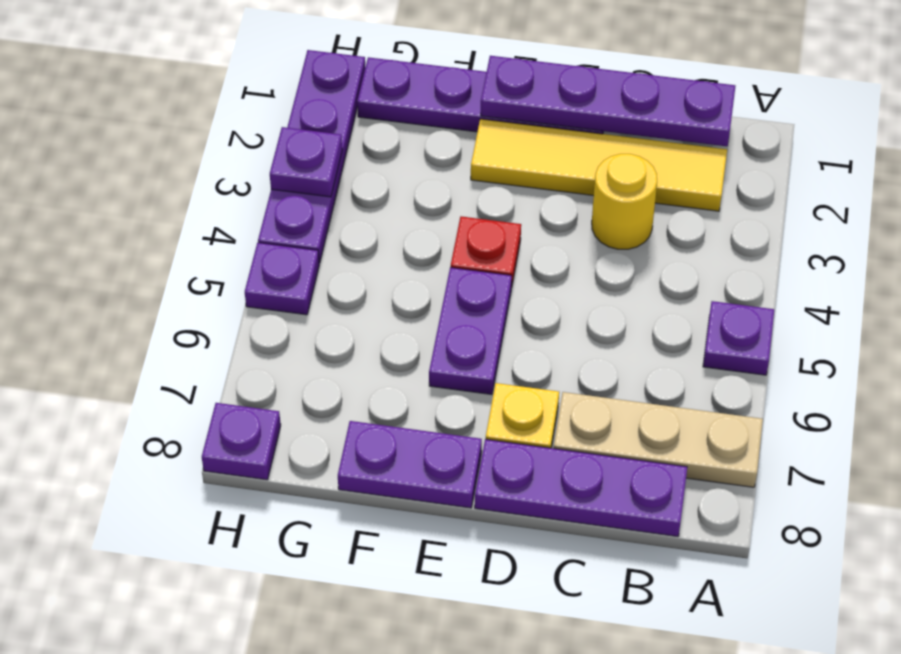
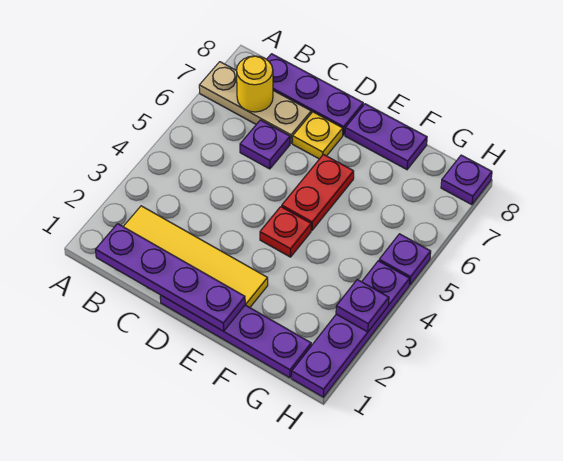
purple 1x1 plate [703,301,774,375] -> purple 1x1 plate moved to [240,120,290,169]
yellow 1x1 round brick [592,154,657,249] -> yellow 1x1 round brick moved to [236,56,273,112]
purple 1x2 plate [429,267,512,394] -> red 1x2 plate [282,155,354,230]

